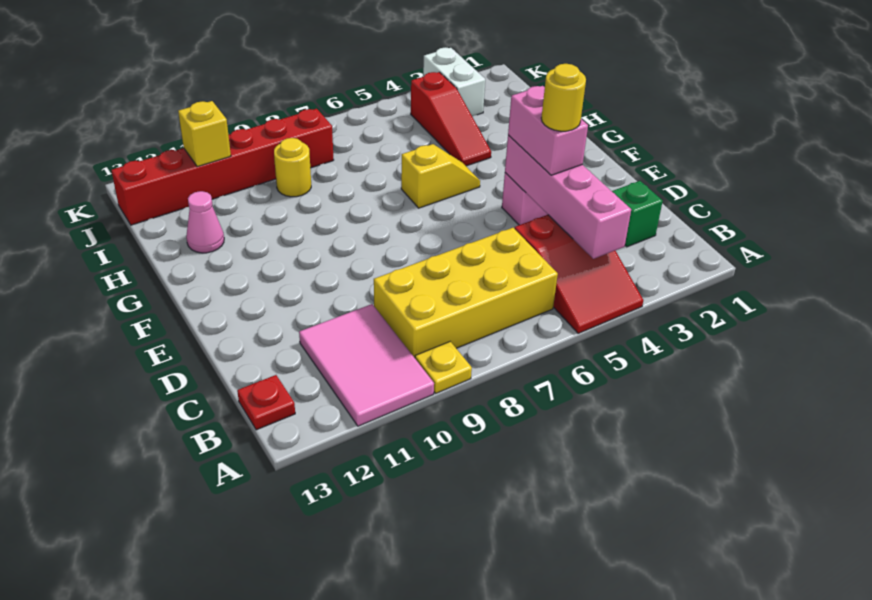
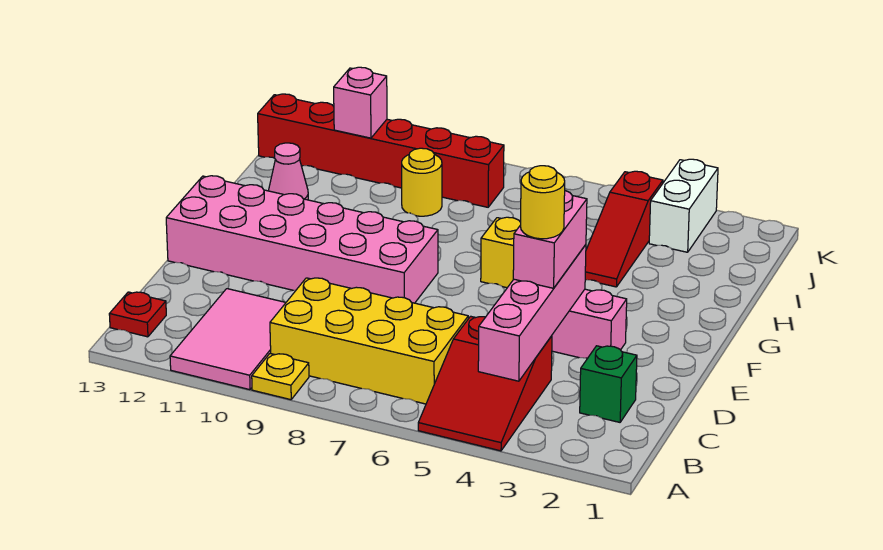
none -> pink 2x6 brick [166,176,438,303]
yellow 1x1 brick [178,101,231,167] -> pink 1x1 brick [334,67,387,138]

